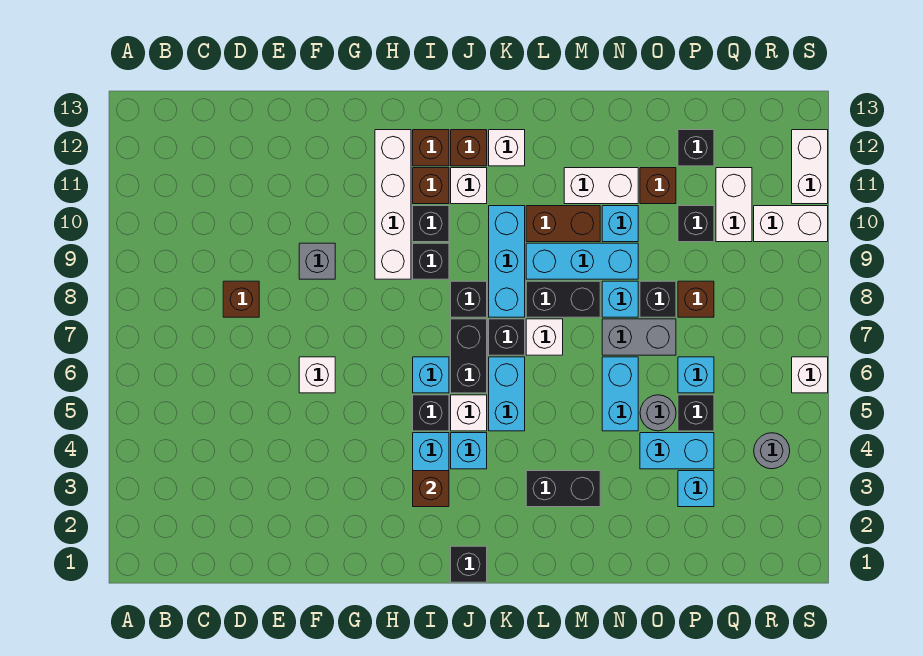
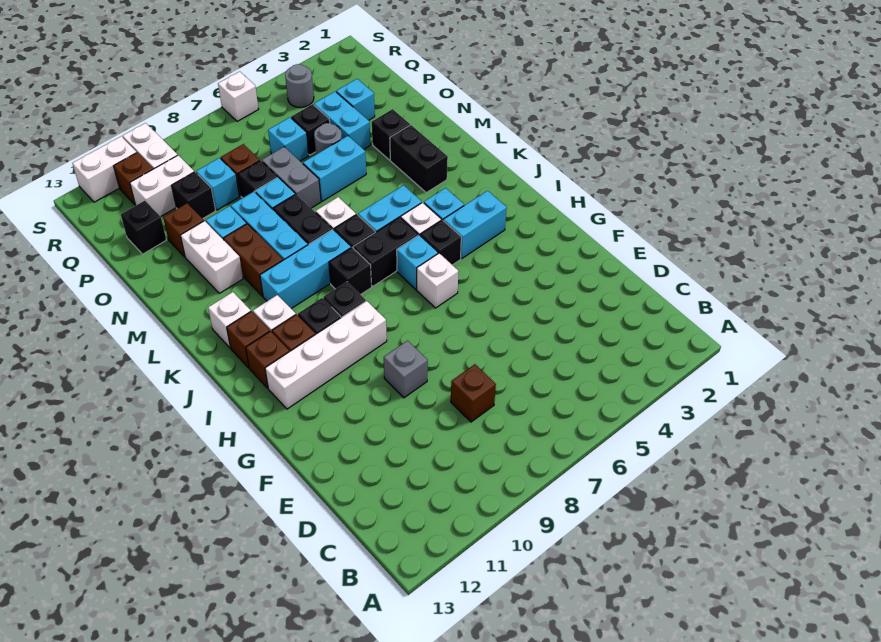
white 1x1 brick [299,357,335,393] -> white 1x1 brick moved to [417,253,458,308]
brown 1x1 brick [413,471,449,507] -> brown 1x1 brick moved to [114,153,153,205]
black 1x1 brick [451,546,487,582] -> black 1x1 brick moved to [372,109,410,160]
none -> cyan 1x1 brick [196,158,239,210]

